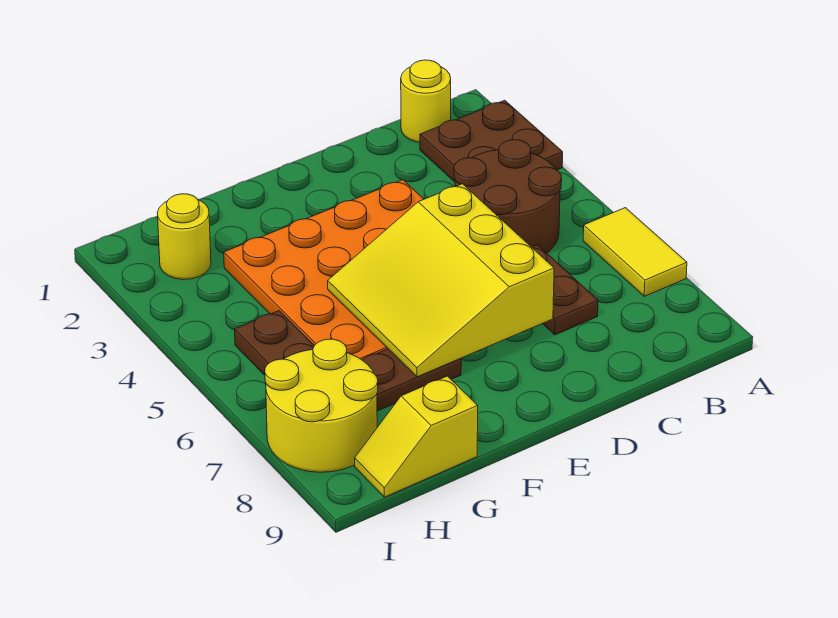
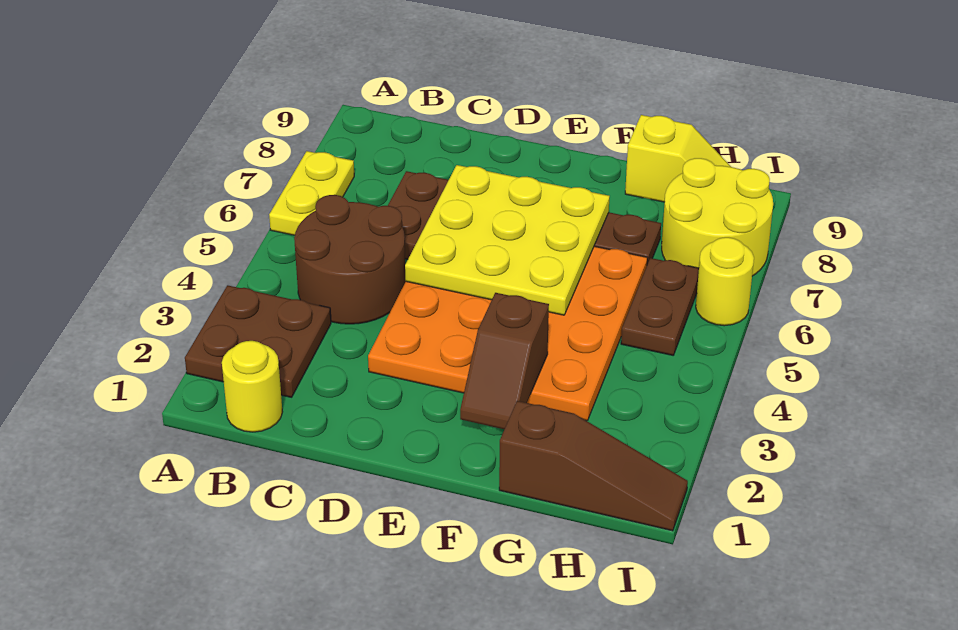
yellow 1x2 tile [583,208,687,296] -> yellow 1x2 plate [269,151,354,235]
yellow 3x3 slope [328,184,554,377] -> yellow 3x3 plate [405,165,610,315]
none -> brown 1x2 slope [460,293,549,429]
none -> brown 1x3 slope [499,401,688,531]
yellow 1x1 round brick [157,194,211,280] -> yellow 1x1 round brick moved to [696,237,754,326]

